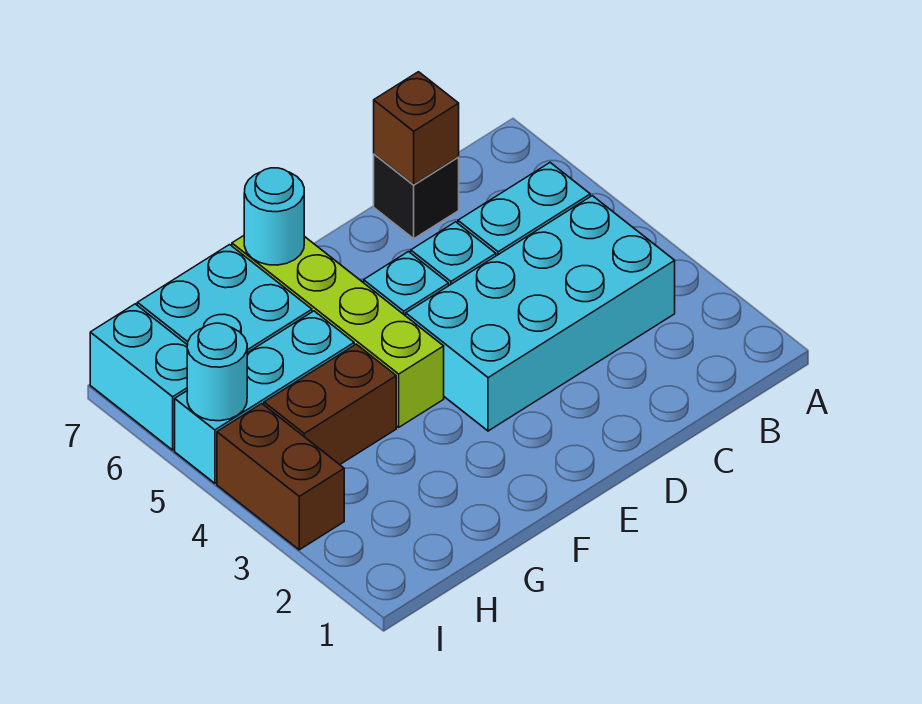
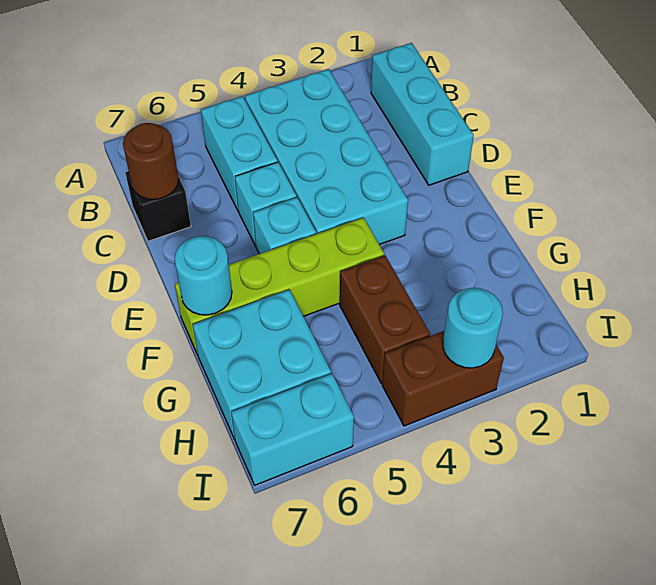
brown 1x1 brick [374,72,459,185] -> brown 1x1 round brick [123,123,179,199]
cyan 1x3 brick [175,311,354,483] -> cyan 1x3 brick moved to [371,43,474,185]
cyan 1x1 round brick [187,323,247,421] -> cyan 1x1 round brick moved to [443,288,503,368]

